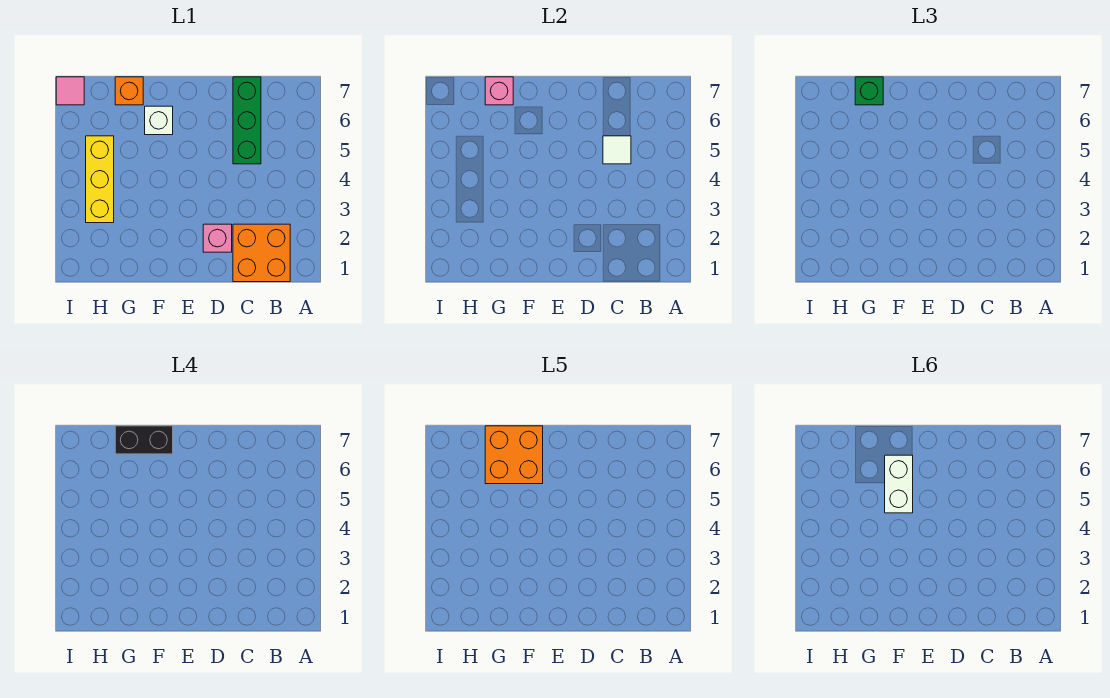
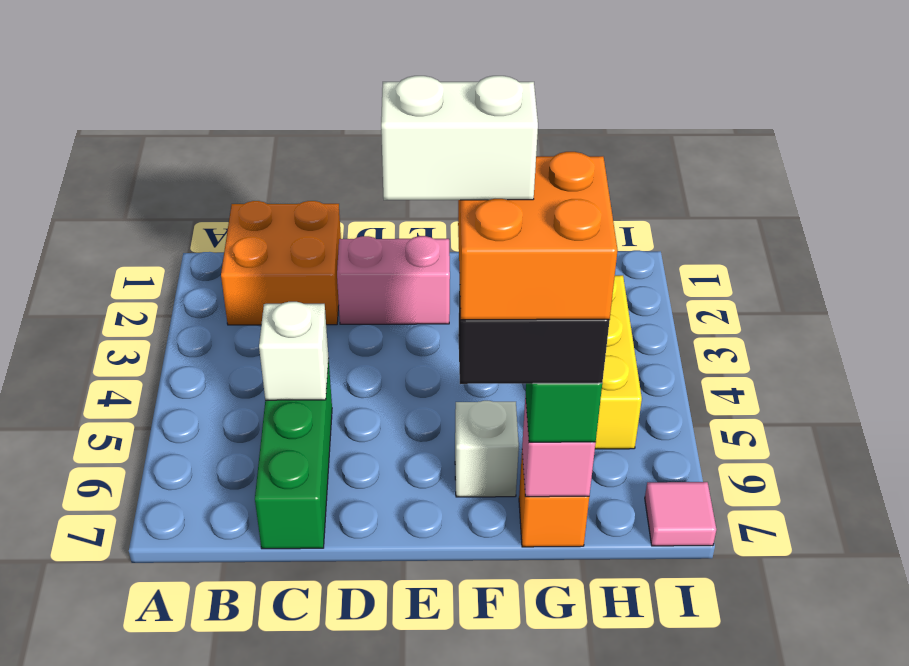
white 1x1 tile [603,136,631,164] -> white 1x1 brick [259,302,329,400]
pink 1x1 brick [203,224,232,252] -> pink 1x2 brick [337,236,450,324]
white 1x2 brick [885,455,913,513] -> white 1x2 brick turned to [381,76,538,200]

